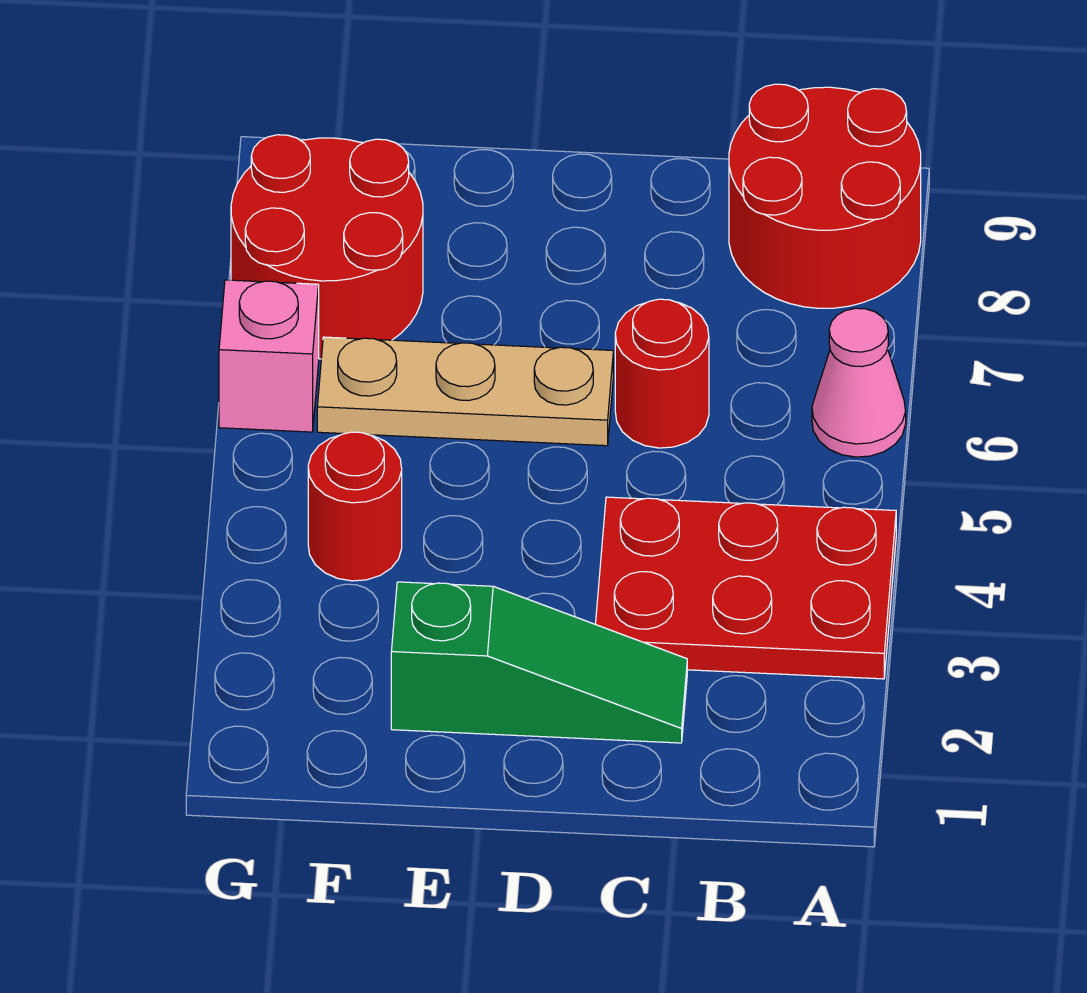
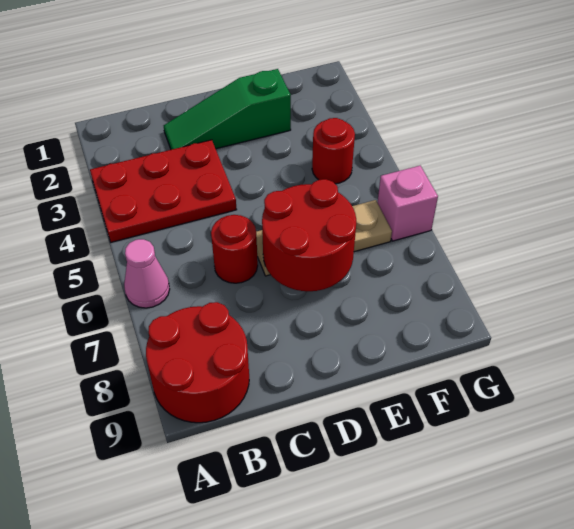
red 2x2 round brick [231,135,423,359] -> red 2x2 round brick moved to [262,179,356,291]

